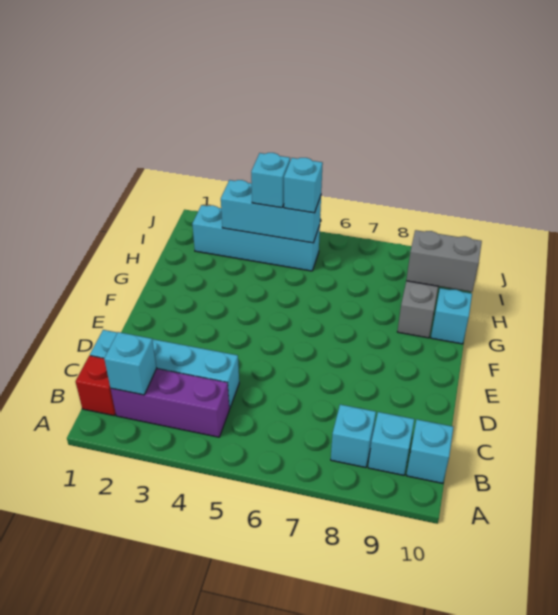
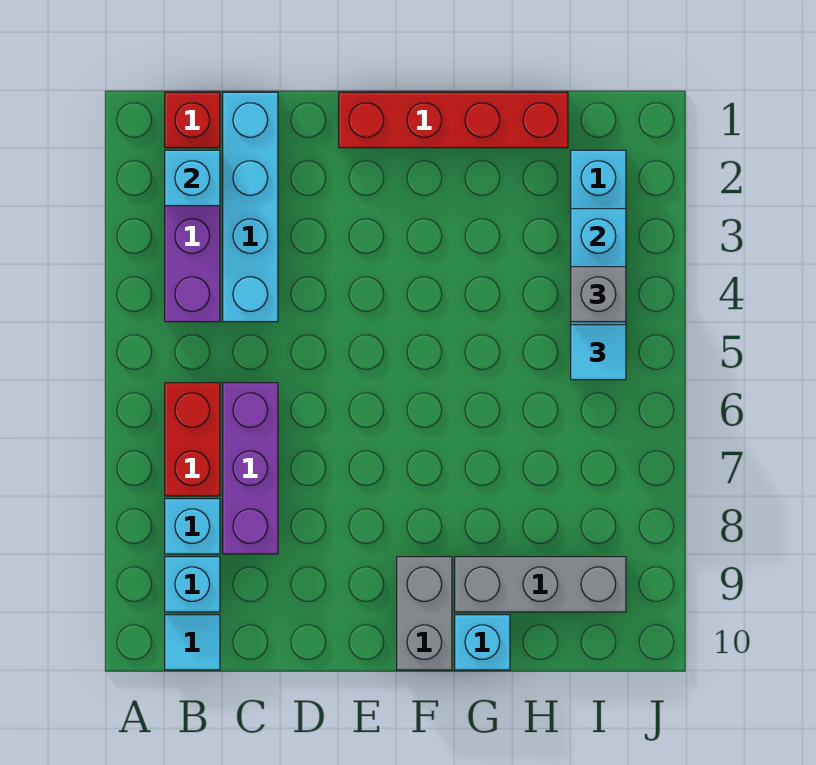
none -> red 1x2 brick [165,383,220,496]
cyan 1x1 brick [406,420,453,483] -> cyan 1x1 tile [165,615,220,670]
none -> purple 1x3 brick [223,383,278,554]
none -> red 1x4 brick [339,92,568,148]
grey 1x2 brick [406,230,482,292] -> grey 1x2 brick moved to [397,557,452,670]
cyan 1x1 brick [251,153,290,208] -> grey 1x1 brick [571,267,626,322]
cyan 1x1 brick [284,158,323,213] -> cyan 1x1 tile [571,325,626,380]

